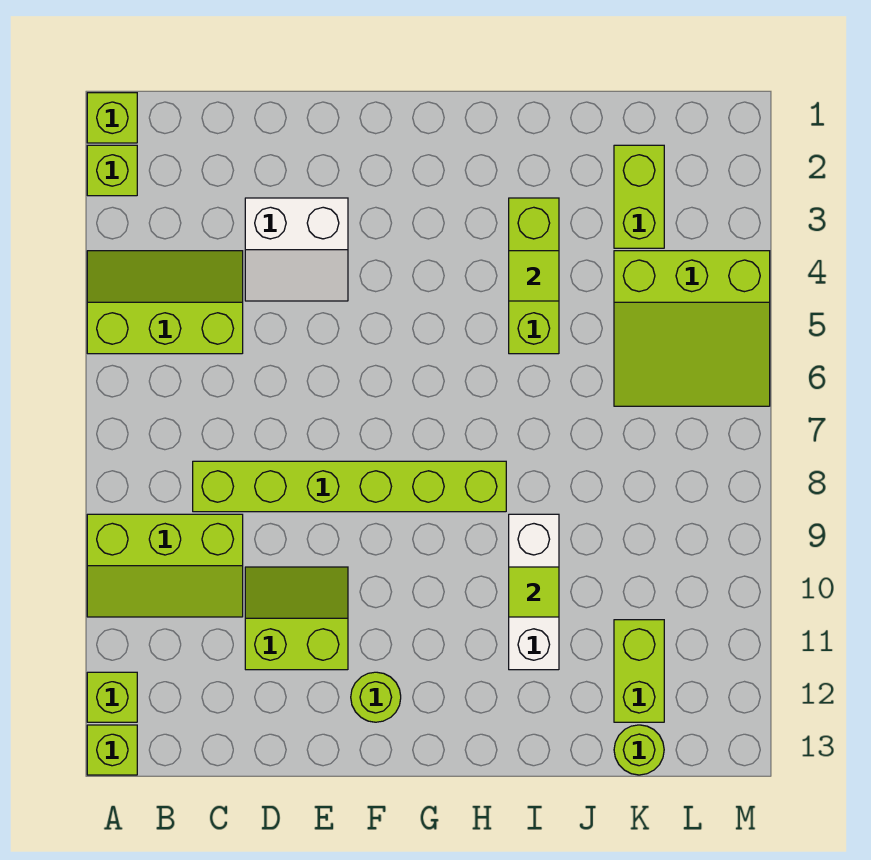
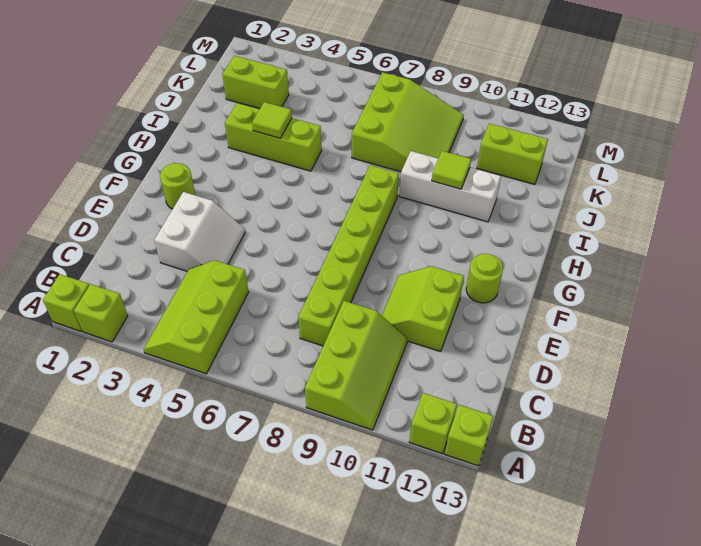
lime 3x3 slope [614,251,770,406] -> lime 3x3 slope moved to [352,72,464,172]
lime 1x1 round brick [614,725,664,775] -> lime 1x1 round brick moved to [160,163,195,209]

